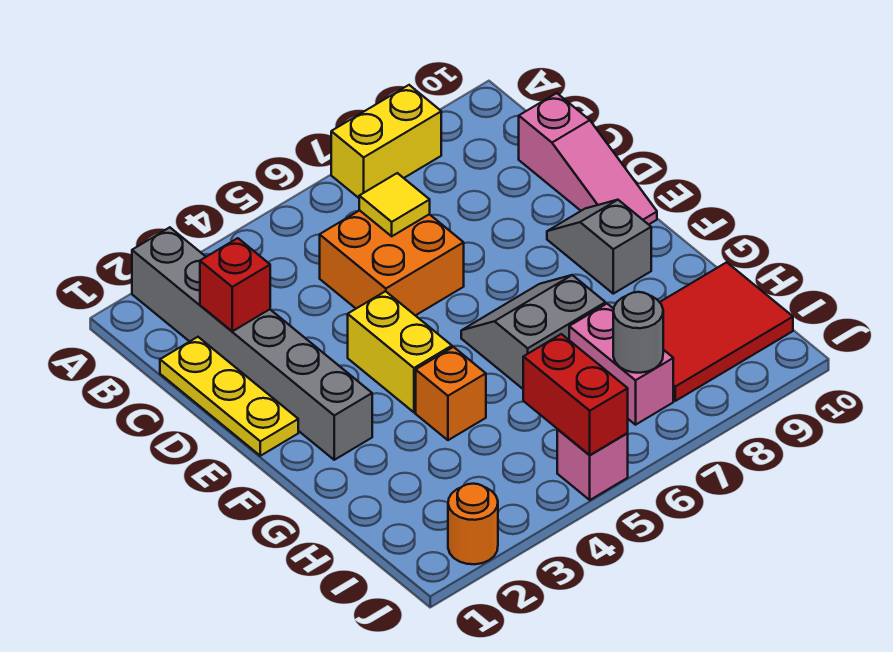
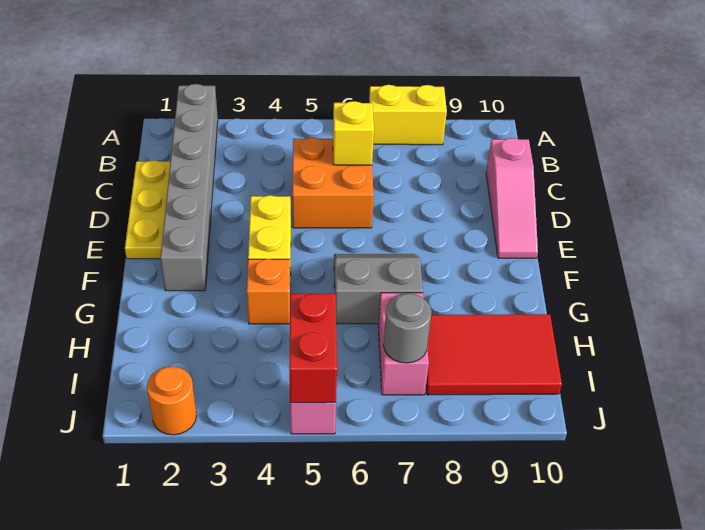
red 1x1 brick [200,238,270,331] -> none
yellow 1x1 tile [359,173,430,236] -> yellow 1x1 brick [333,101,374,165]
grey 1x2 slope [547,200,651,294] -> none

